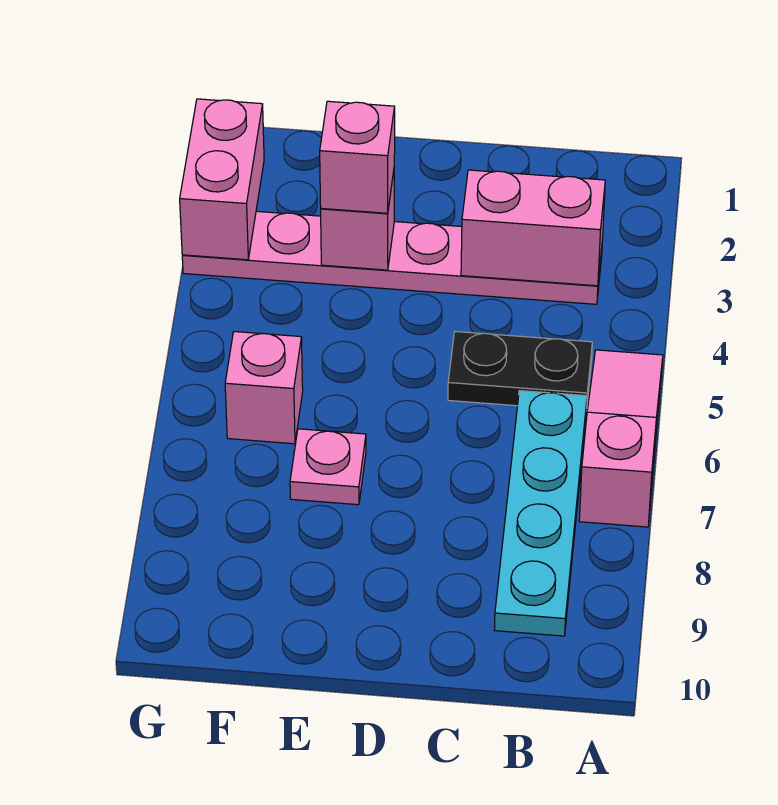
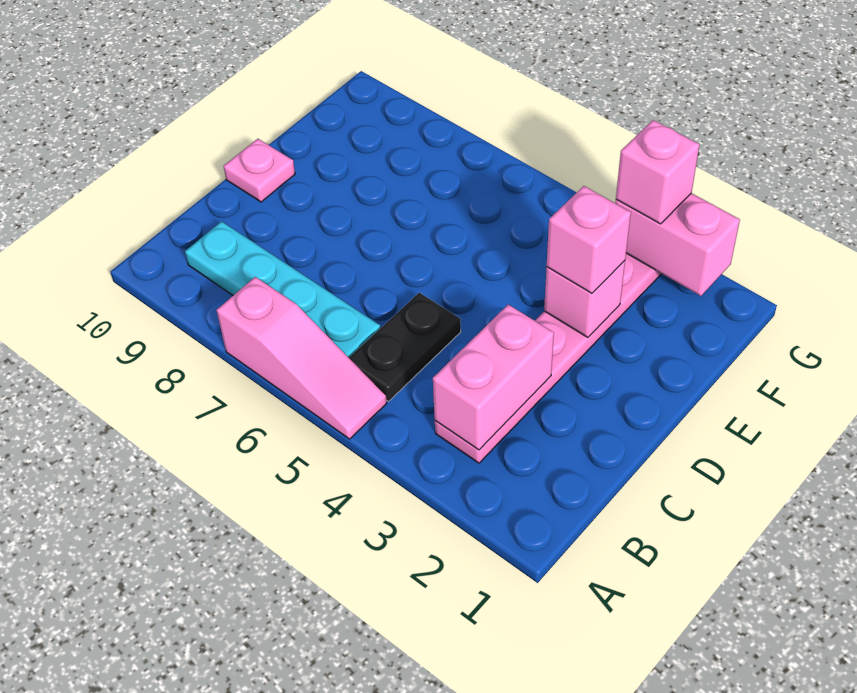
pink 1x1 plate [290,429,366,505] -> pink 1x1 plate moved to [224,139,295,202]
pink 1x1 brick [225,332,303,444] -> pink 1x1 brick moved to [616,120,700,224]

